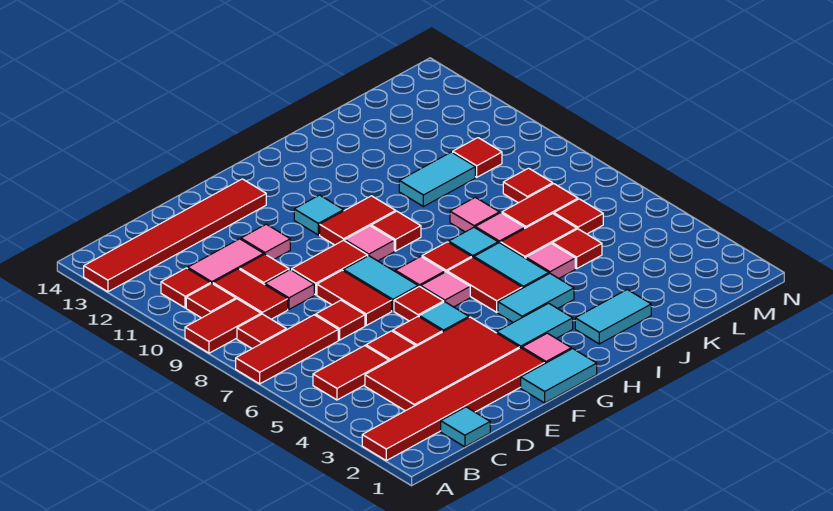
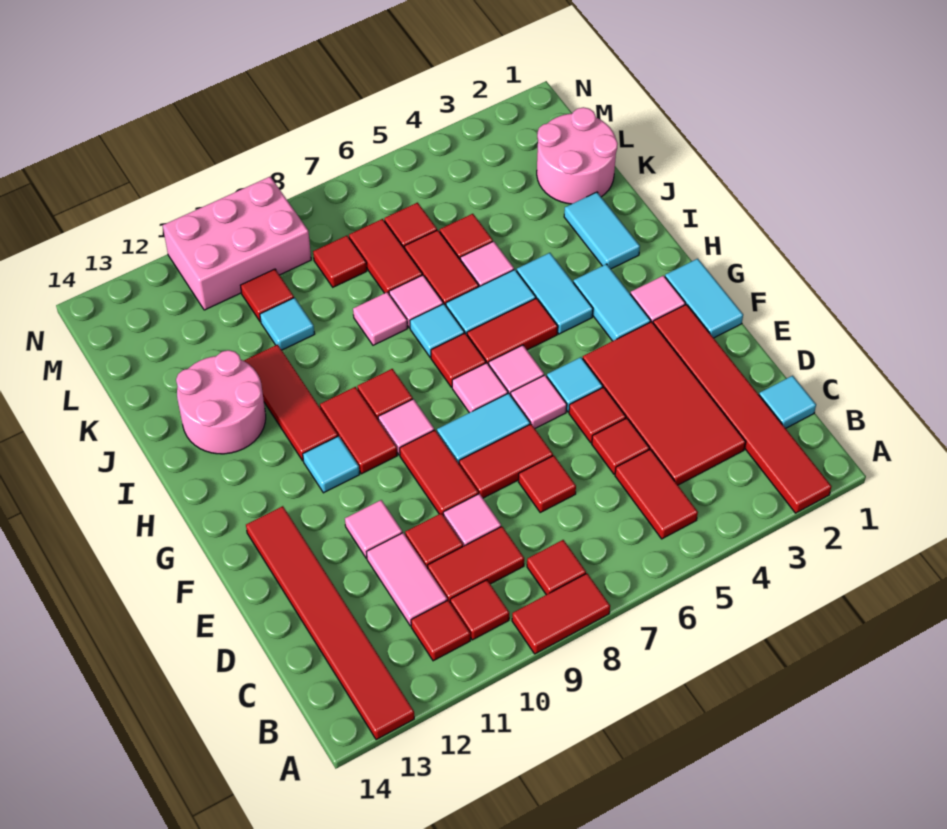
red 1x3 tile [236,315,338,384] -> red 1x3 tile moved to [244,345,338,461]
red 1x2 tile [185,299,261,353] -> red 1x2 tile turned to [512,573,610,654]
red 1x1 tile [394,286,444,321] -> pink 1x1 tile [511,375,567,428]
none -> pink 2x2 round brick [176,350,266,454]
cyan 1x2 tile [399,152,475,207] -> cyan 1x1 tile [260,298,315,350]
none -> pink 2x2 round brick [537,107,618,204]
none -> pink 2x3 brick [163,177,311,310]

